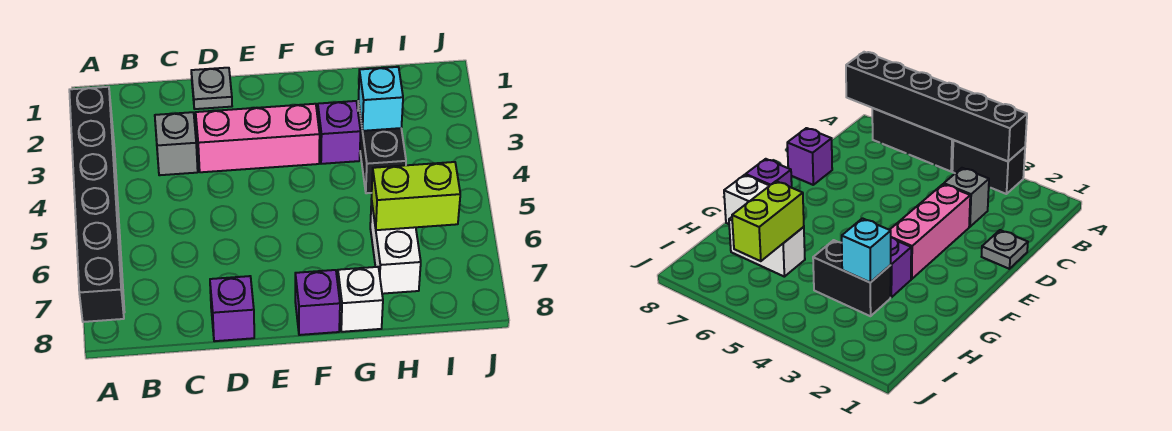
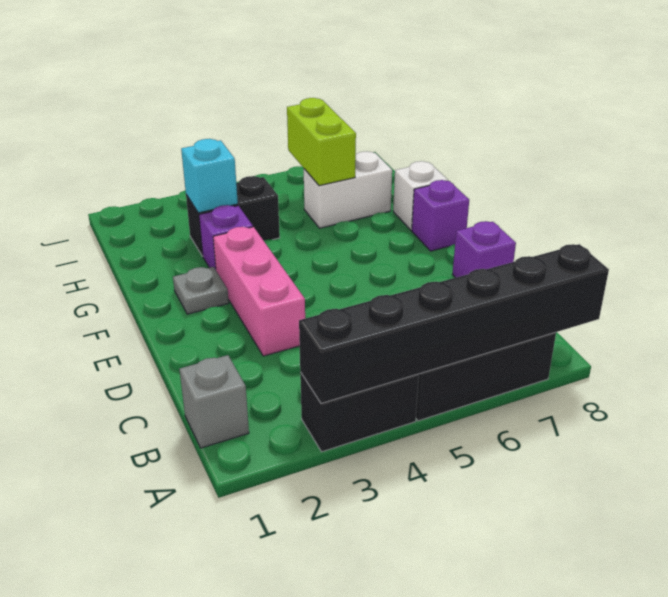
grey 1x1 brick [155,112,198,175] -> grey 1x1 brick moved to [179,355,249,448]
grey 1x1 plate [191,68,232,109] -> grey 1x1 plate moved to [173,267,229,314]

